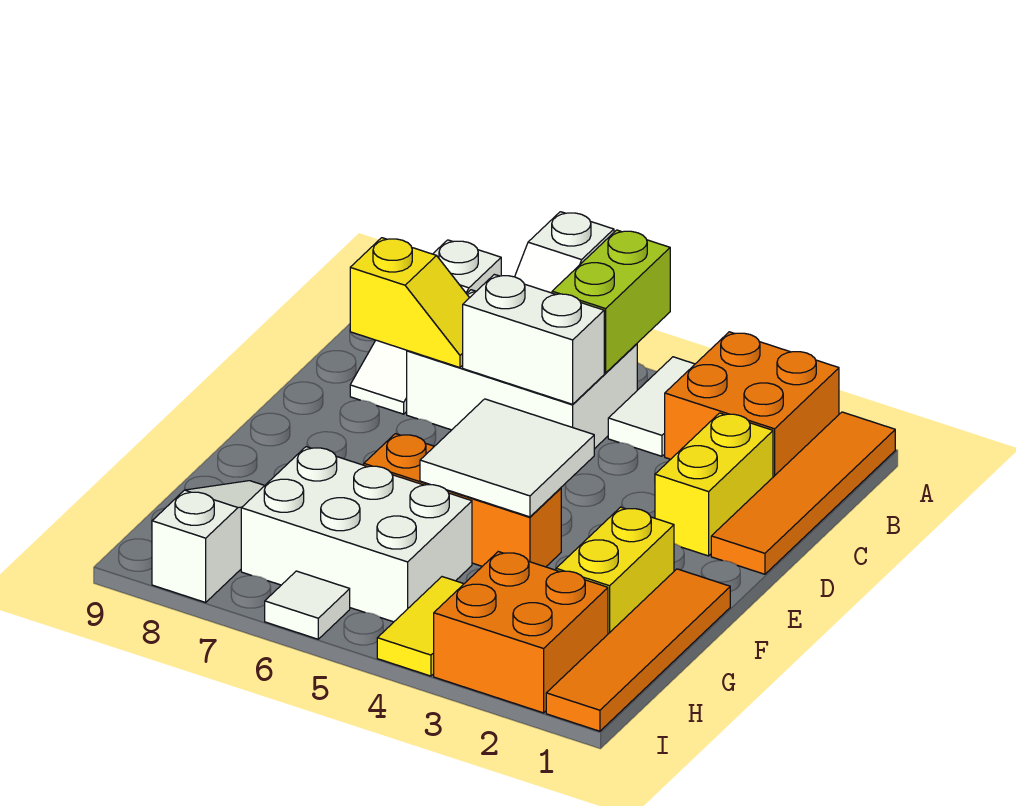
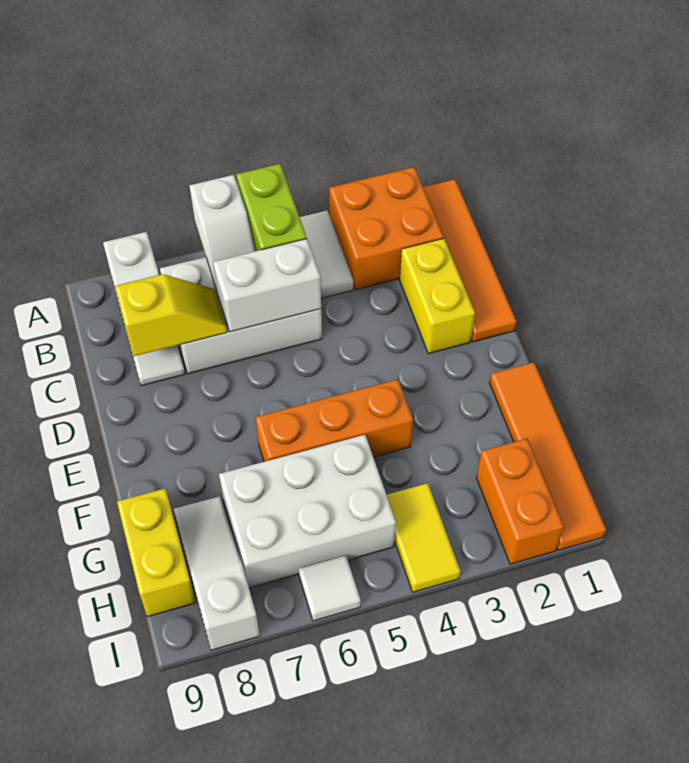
white 2x2 tile [420,399,594,517] -> none
yellow 1x2 brick [556,507,674,634] -> yellow 1x2 brick moved to [117,489,196,616]
orange 2x2 brick [434,552,608,713] -> orange 1x2 brick [476,439,564,564]

